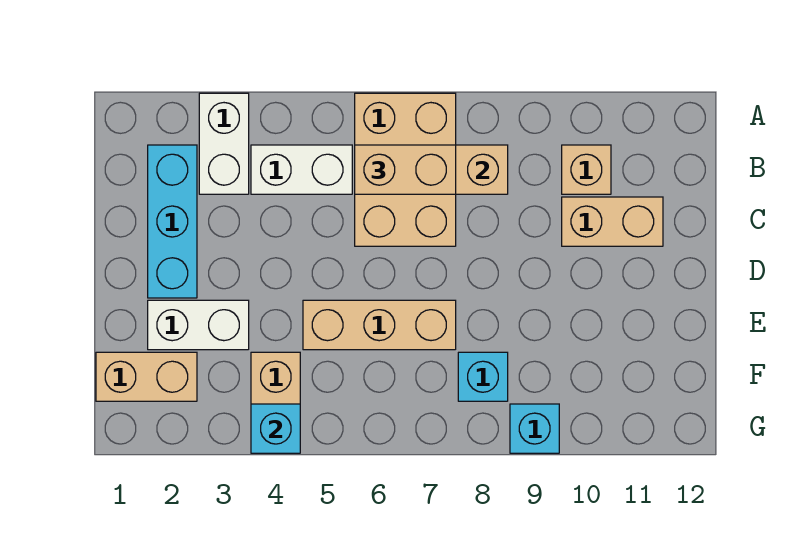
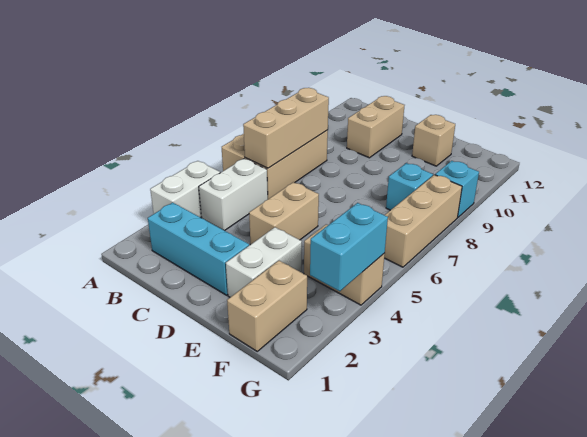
white 1x2 brick [199,93,249,194] -> white 1x2 brick turned to [150,161,220,218]
tan 2x3 brick [355,93,456,246] -> tan 2x3 brick turned to [222,130,328,199]
tan 1x2 brick [355,145,456,194] -> tan 1x2 brick moved to [249,182,319,245]
tan 1x1 brick [562,145,611,194] -> tan 1x1 brick moved to [412,115,455,166]
tan 1x3 brick [303,300,456,350] -> tan 1x3 brick moved to [384,175,462,267]
cyan 1x1 brick [251,404,300,453] -> cyan 1x2 brick [310,203,388,291]

